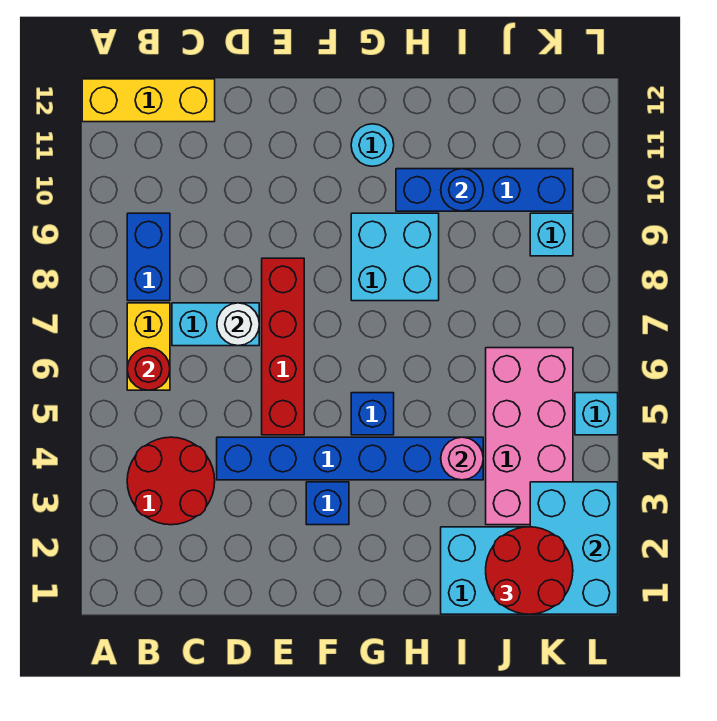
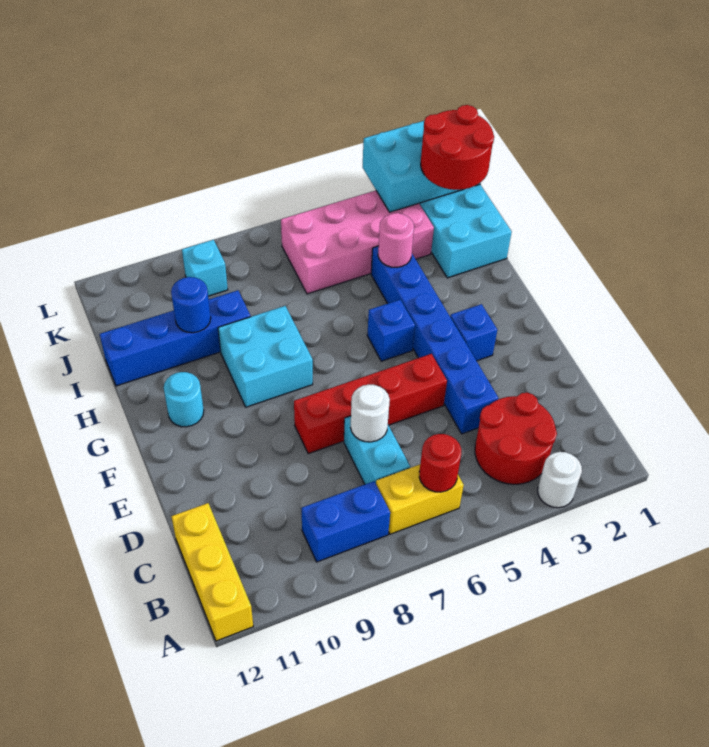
none -> white 1x1 round brick [538,452,582,508]
blue 1x4 brick [396,169,573,211] -> blue 1x4 brick turned to [100,290,251,386]
cyan 1x1 brick [575,393,618,435] -> none

